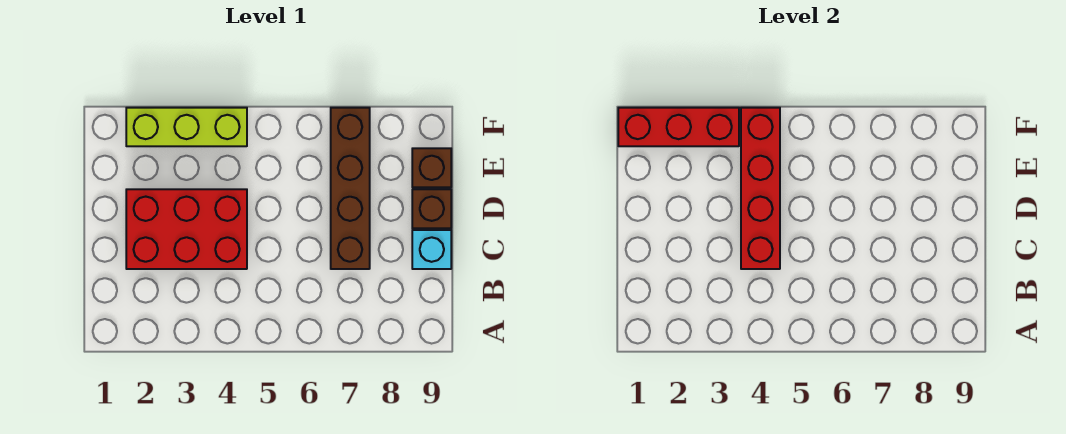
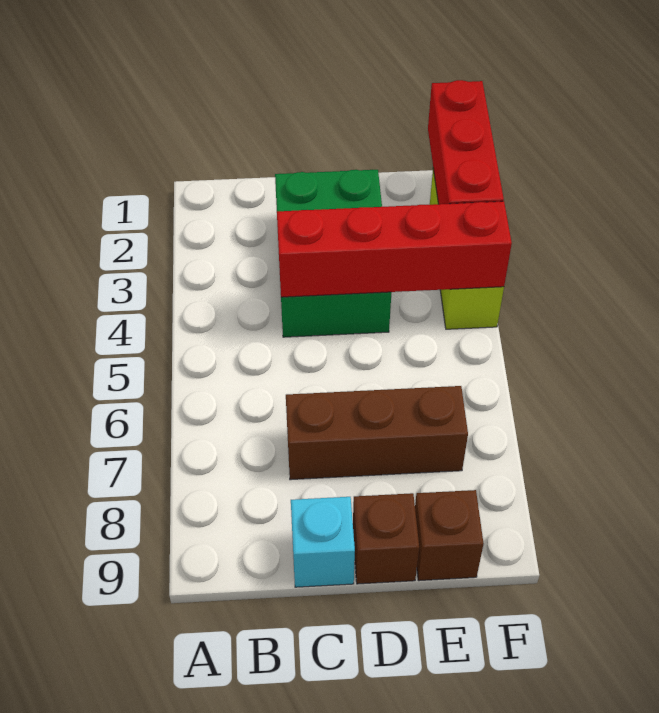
red 2x3 brick [126,189,247,269] -> green 2x3 brick [275,170,391,337]
brown 1x4 brick [331,108,370,269] -> brown 1x3 brick [286,386,468,480]

